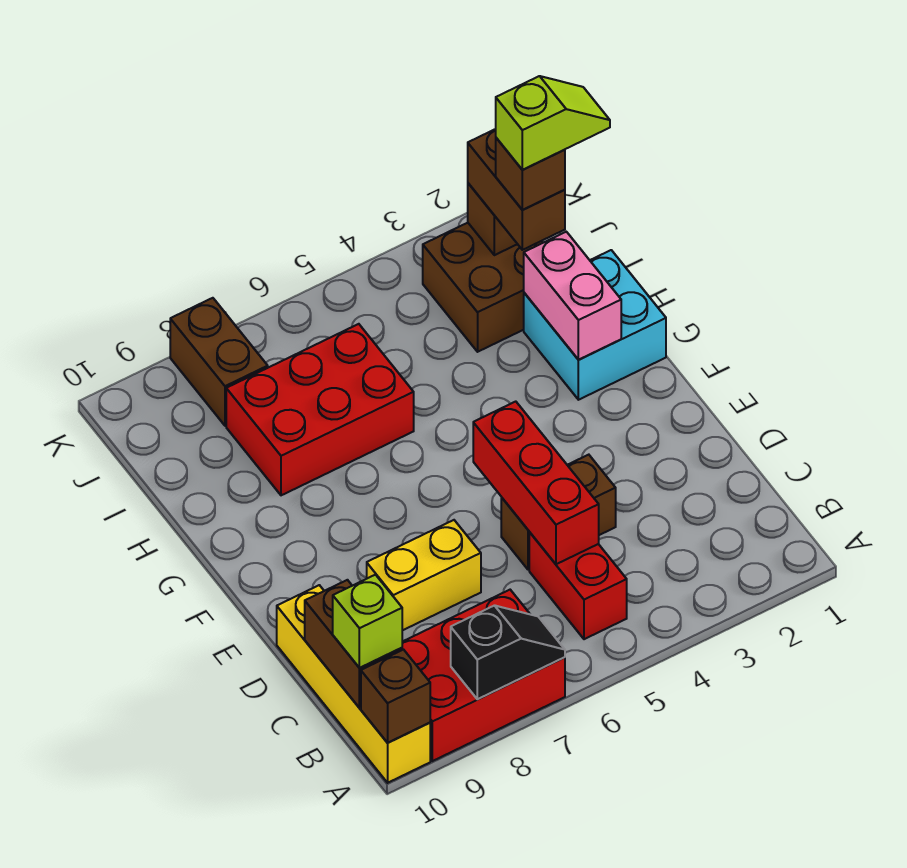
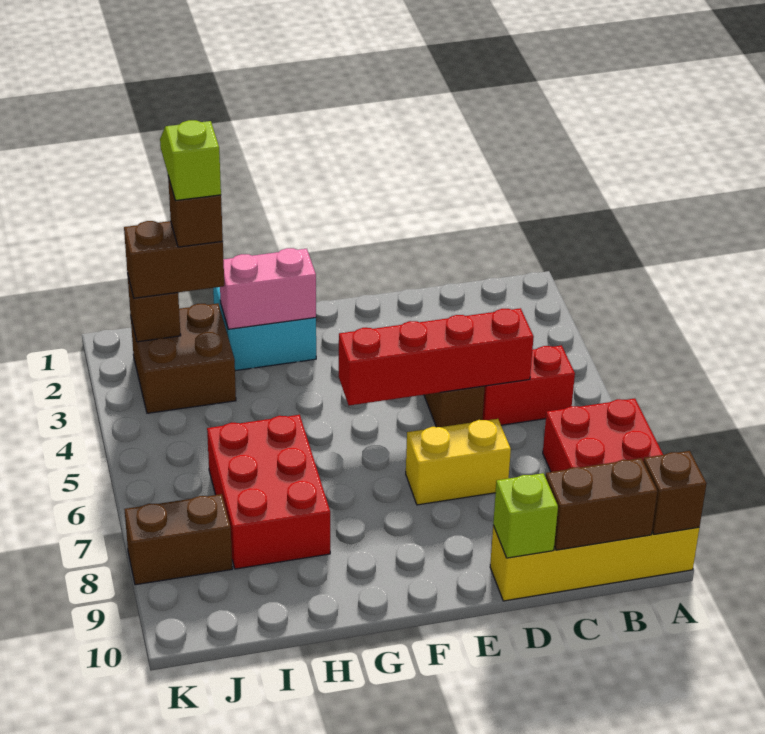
black 1x2 slope [451,606,565,699] -> none
lime 1x1 brick [333,575,402,668] -> lime 1x1 brick moved to [493,473,558,558]
red 1x3 brick [473,402,599,564] -> red 1x4 brick [339,308,534,405]
yellow 1x2 brick [367,520,481,631] -> yellow 1x2 brick turned to [406,419,511,505]

